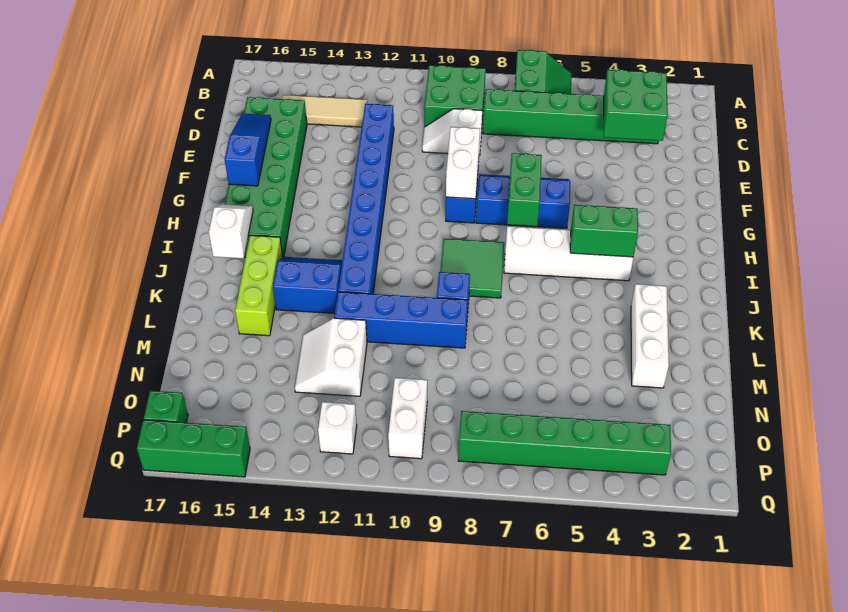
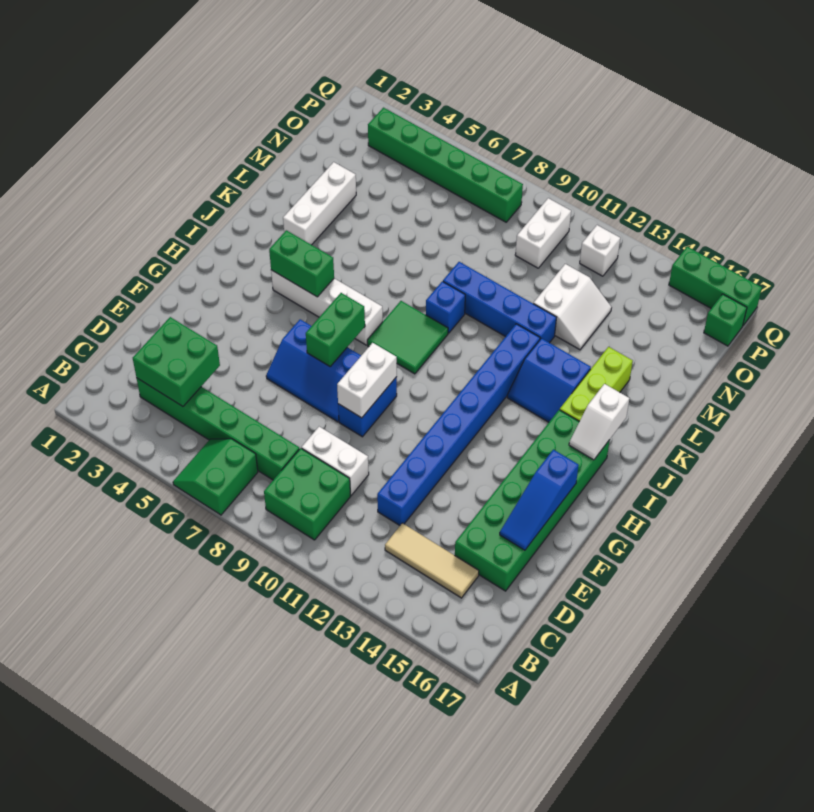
white 1x2 slope [422,109,482,155] -> white 1x2 brick [301,427,369,495]

